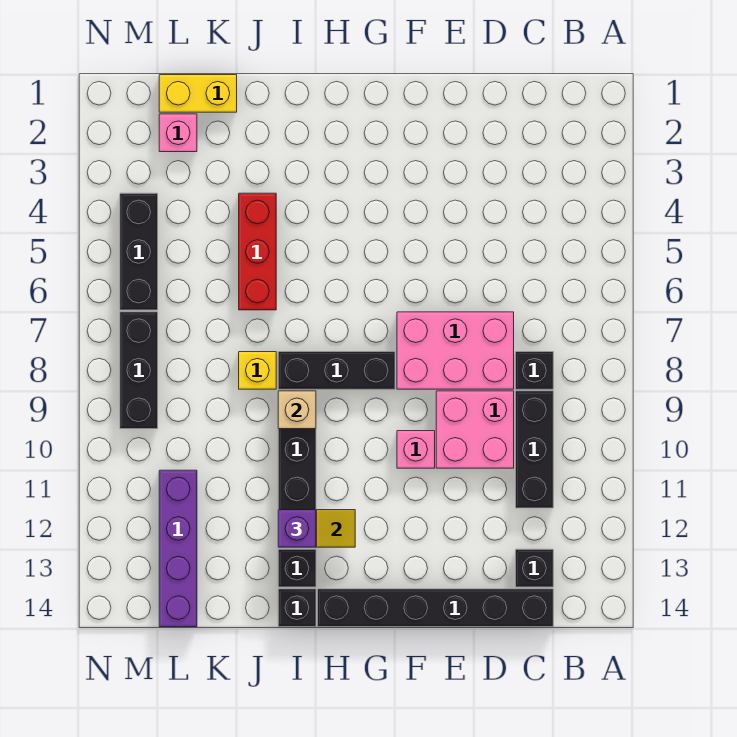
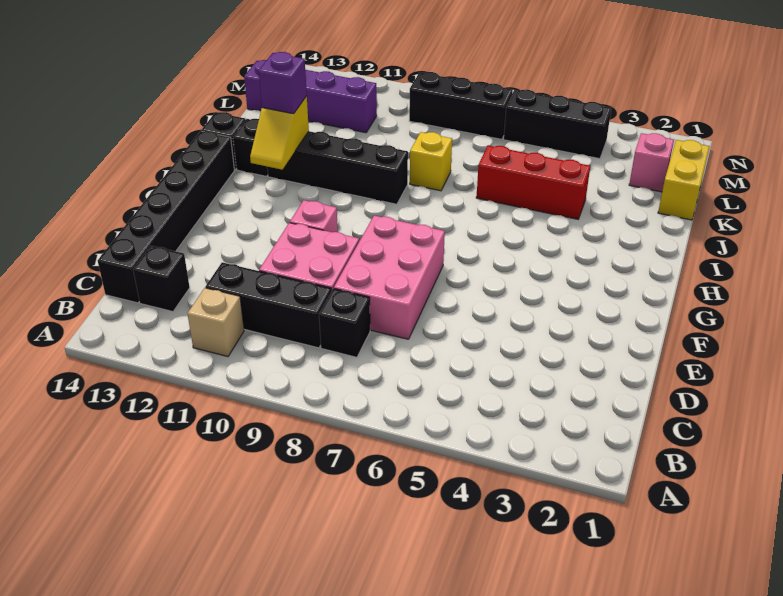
black 1x3 brick [278,352,395,389] -> none
tan 1x1 brick [278,391,316,429] -> tan 1x1 brick moved to [187,288,244,357]

